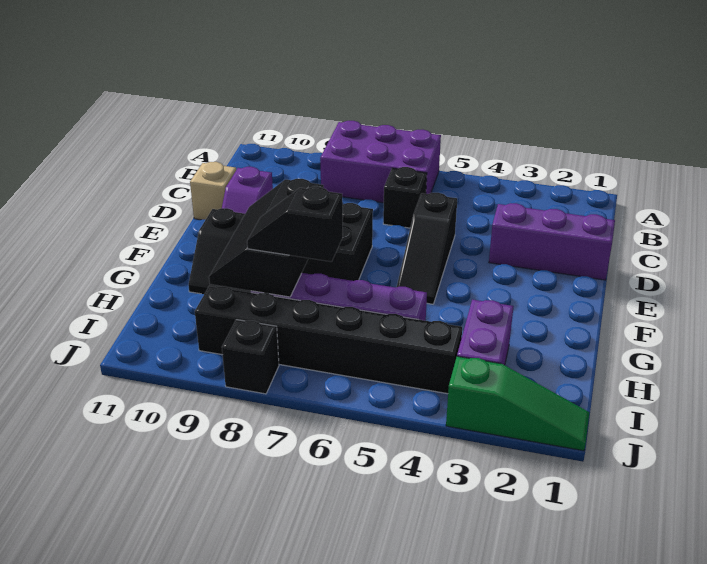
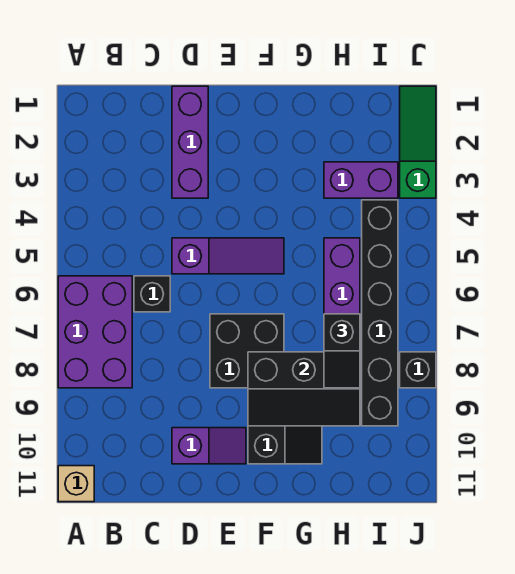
black 1x3 slope [397,193,457,304] -> purple 1x3 slope [172,238,284,274]
tan 1x1 brick [190,162,236,220] -> tan 1x1 brick moved to [58,466,94,502]

